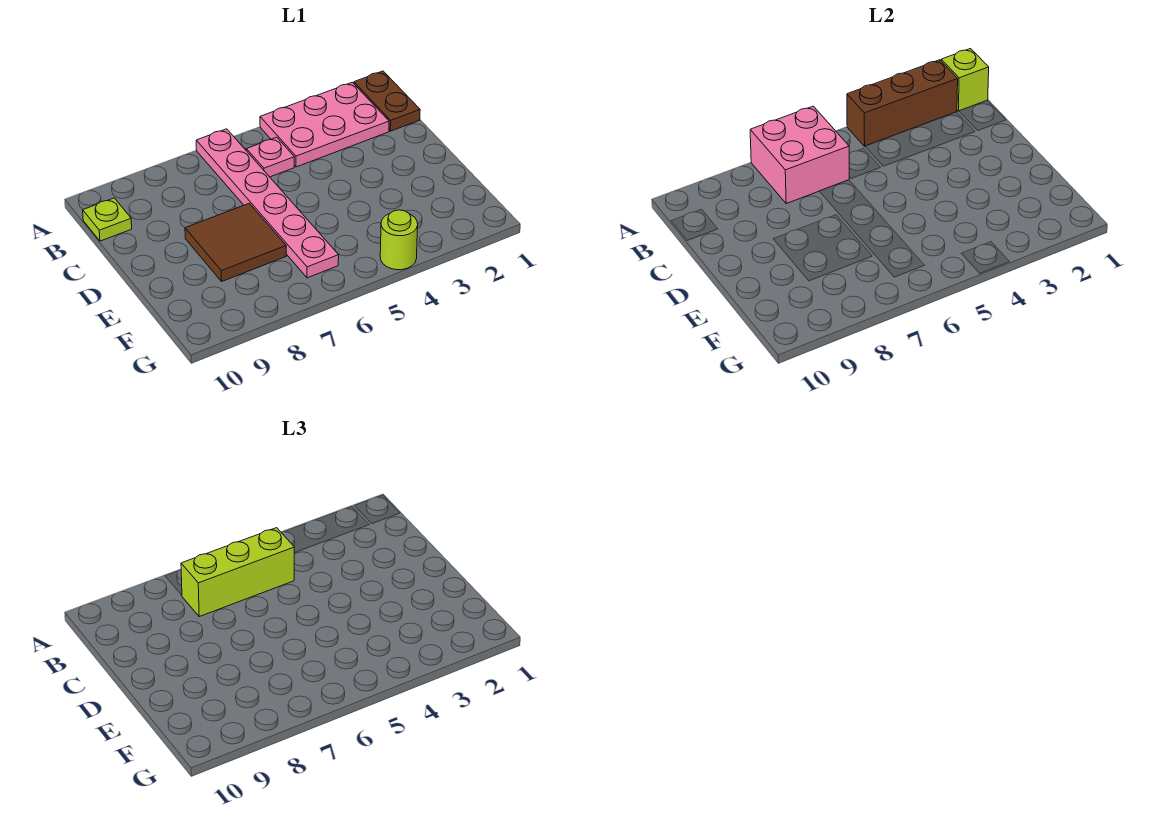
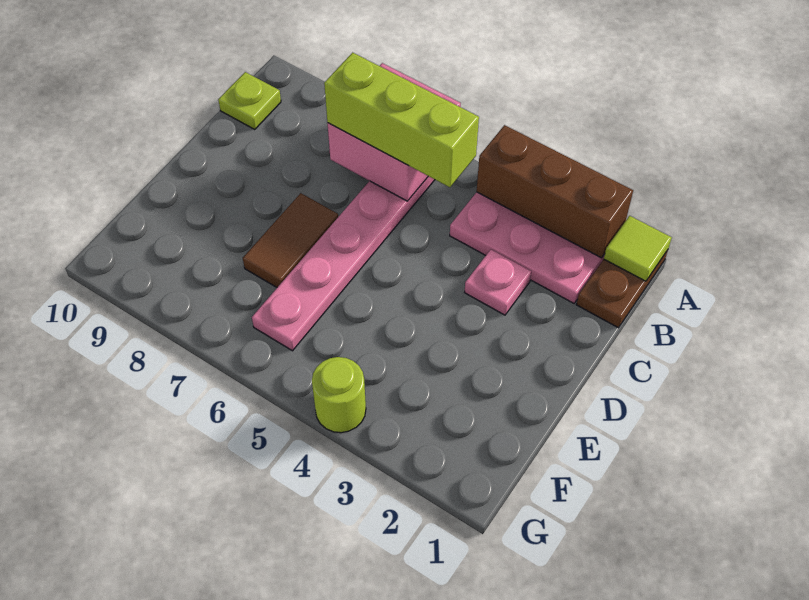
lime 1x1 brick [941,49,989,111] -> lime 1x1 tile [604,216,672,281]
pink 1x1 plate [246,137,294,177] -> pink 1x1 plate moved to [465,250,531,315]
brown 2x2 tile [185,203,286,281] -> brown 1x2 tile [243,193,338,287]

